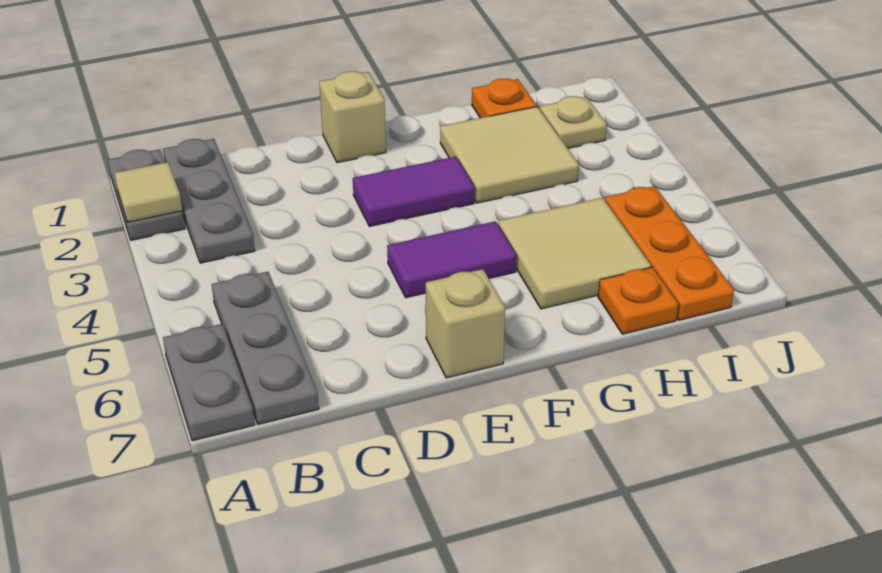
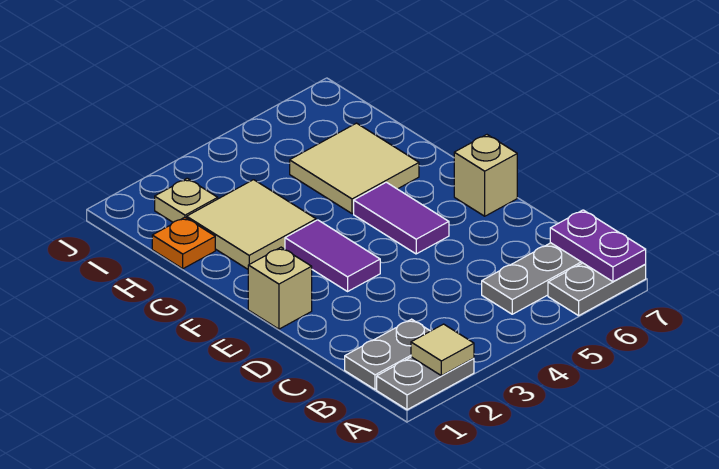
none -> purple 1x2 plate [550,210,646,282]
grey 1x3 plate [163,139,255,263] -> grey 1x2 plate [345,319,430,390]
orange 1x1 plate [598,267,678,334] -> none
orange 1x3 plate [605,186,734,320] -> none

